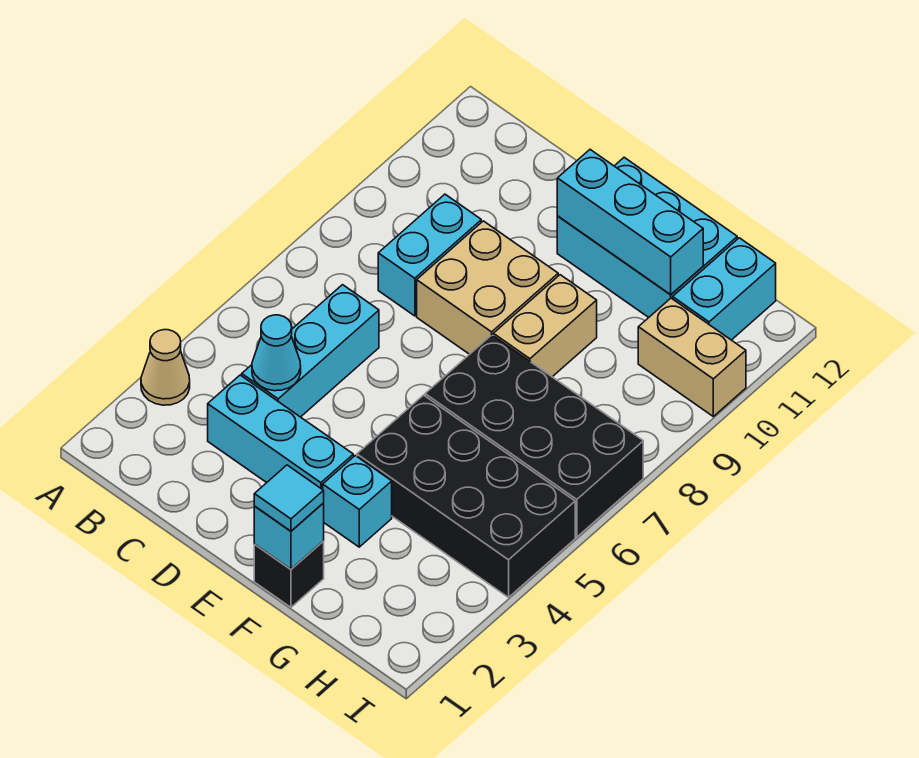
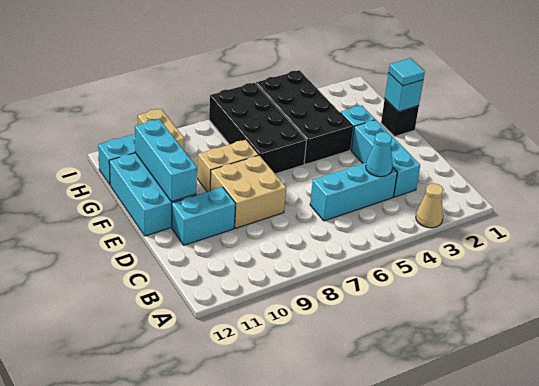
cyan 1x2 brick [378,194,481,316] -> cyan 1x2 brick moved to [172,187,236,245]

